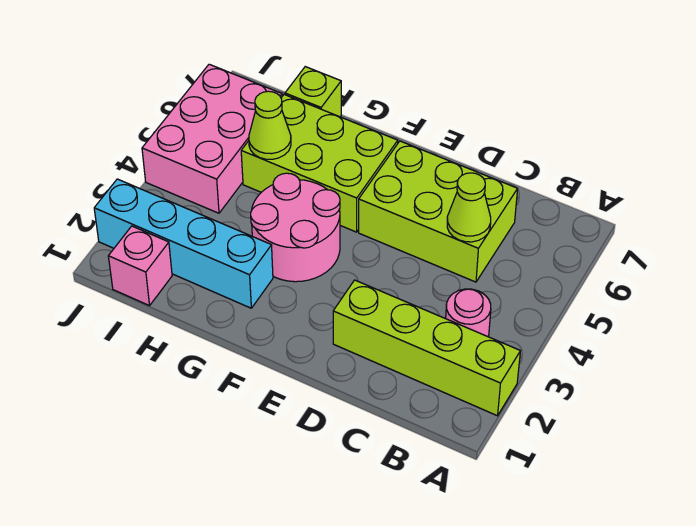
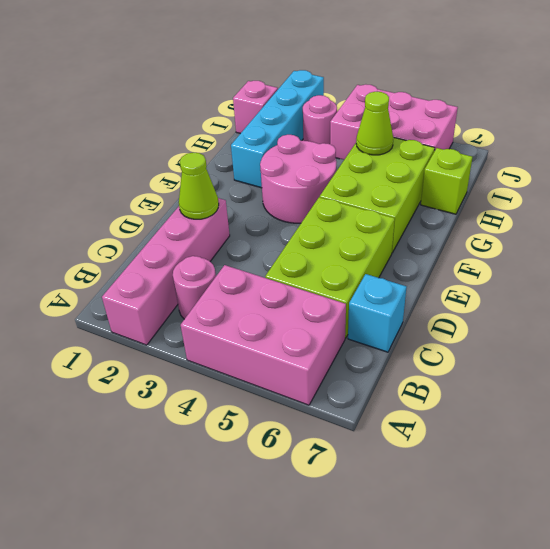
lime 1x4 brick [333,280,520,416] -> pink 1x4 brick [102,198,230,345]
none -> pink 2x3 brick [181,265,346,405]
lime 1x1 cone [447,173,491,242] -> lime 1x1 cone moved to [179,153,219,219]
none -> cyan 1x1 brick [348,274,407,352]
none -> pink 1x1 round brick [303,95,337,144]

